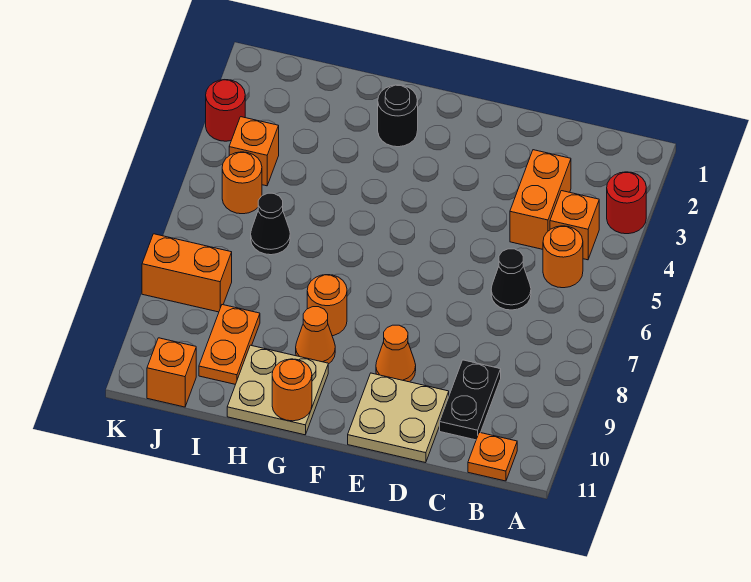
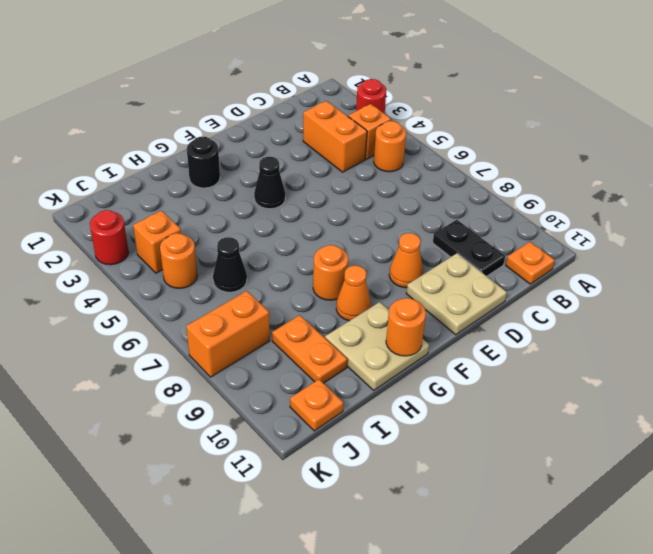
black 1x1 cone [491,249,531,310] -> black 1x1 cone moved to [254,157,286,209]
orange 1x1 brick [147,338,196,407] -> orange 1x1 plate [290,379,343,431]

